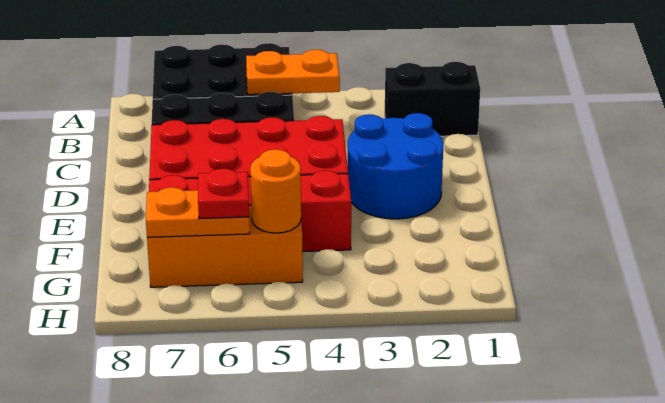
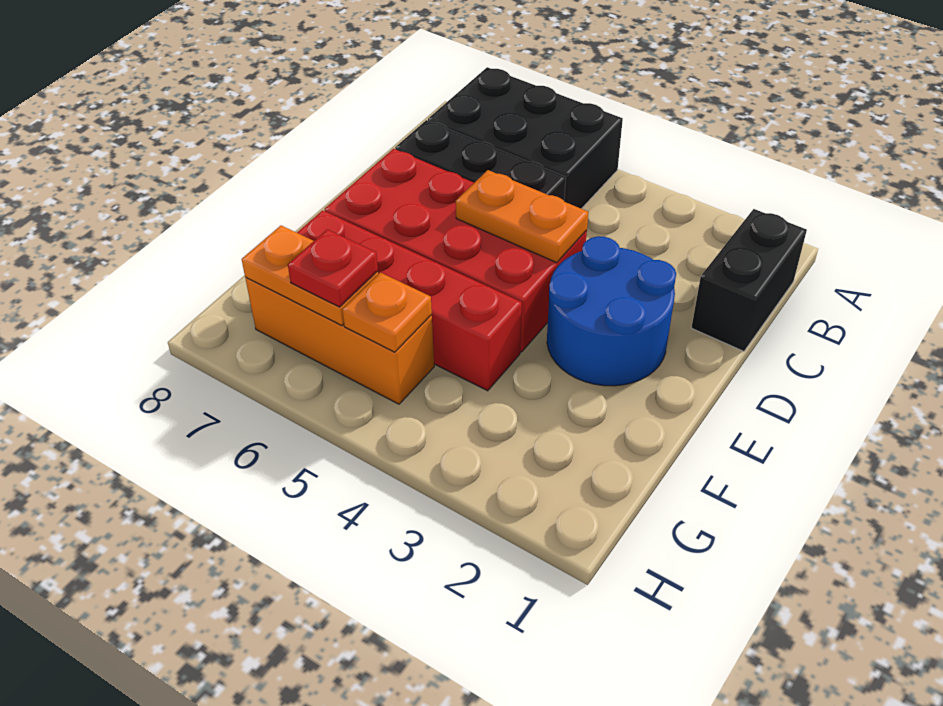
black 1x2 brick [385,62,480,136] -> black 1x2 brick turned to [691,209,807,351]
orange 1x2 plate [246,50,340,95] -> orange 1x2 plate moved to [456,170,588,263]
orange 1x1 round brick [250,149,301,233] -> orange 1x1 plate [342,273,432,352]

